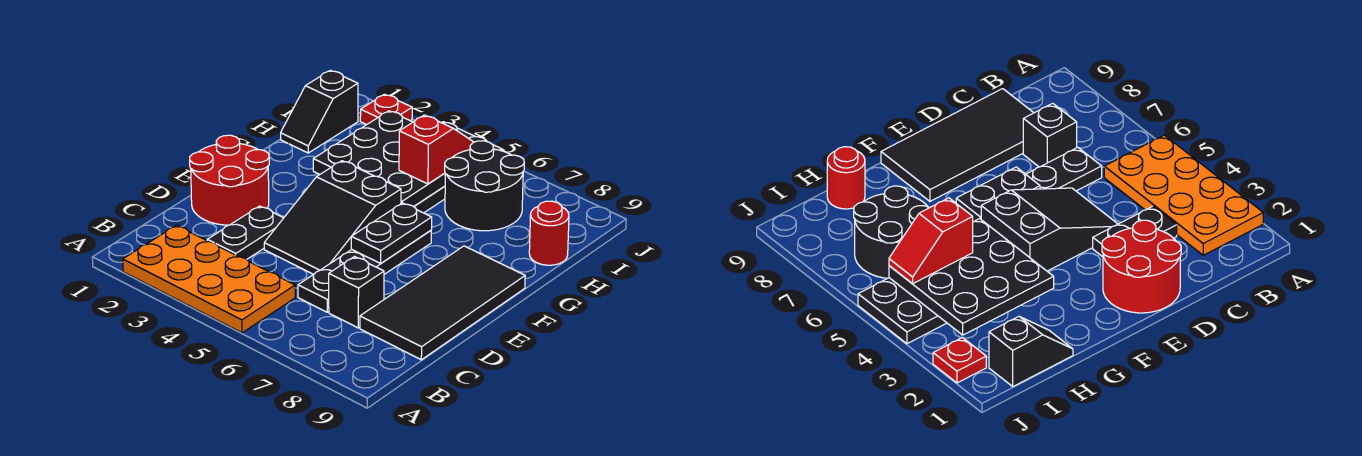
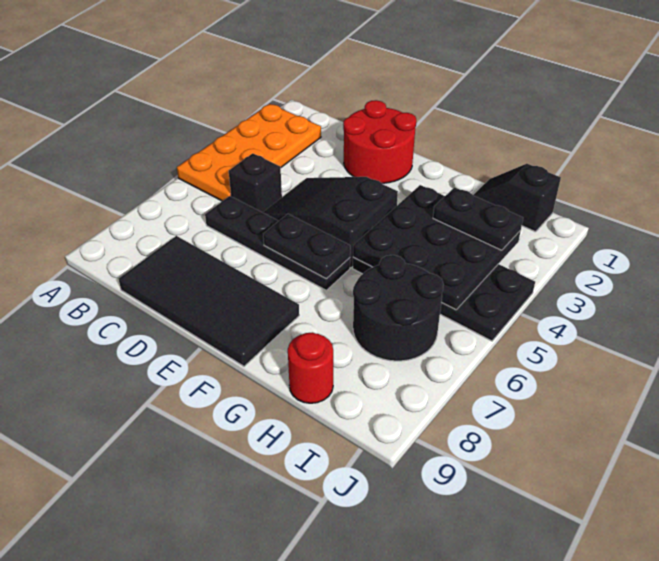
black 1x2 plate [207,206,283,259] -> black 1x2 plate moved to [433,187,523,250]
black 1x1 brick [329,257,384,328] -> black 1x1 brick moved to [229,153,282,213]
red 1x2 slope [399,115,474,184] -> none
red 1x1 plate [360,94,412,125] -> none

